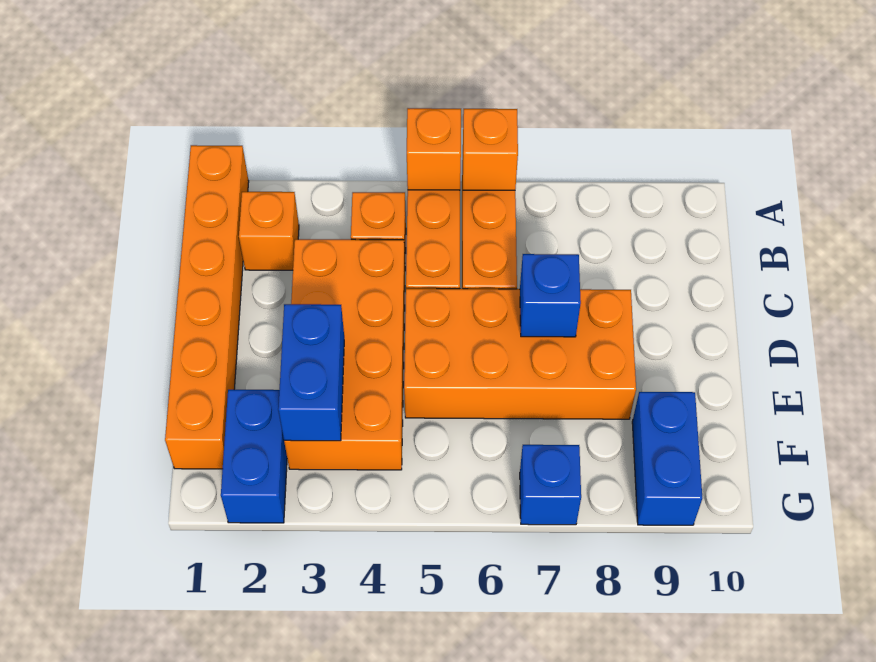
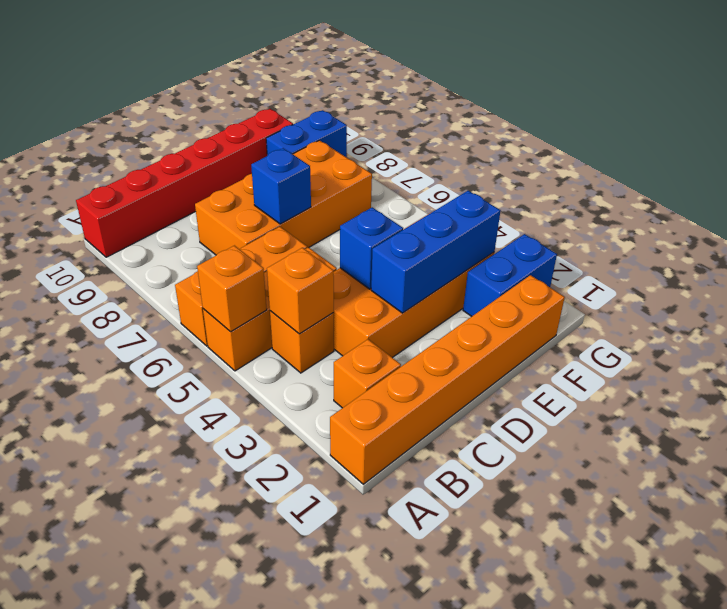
orange 1x1 brick [463,109,518,190] -> orange 1x1 brick moved to [267,248,334,334]
none -> red 1x6 brick [76,109,293,257]
orange 2x4 brick [404,289,636,419] -> orange 2x4 brick turned to [195,140,372,255]
blue 1x2 brick [278,304,344,441] -> blue 1x3 brick [371,191,501,313]
blue 1x1 brick [520,445,581,525] -> blue 1x1 brick moved to [340,207,403,289]

